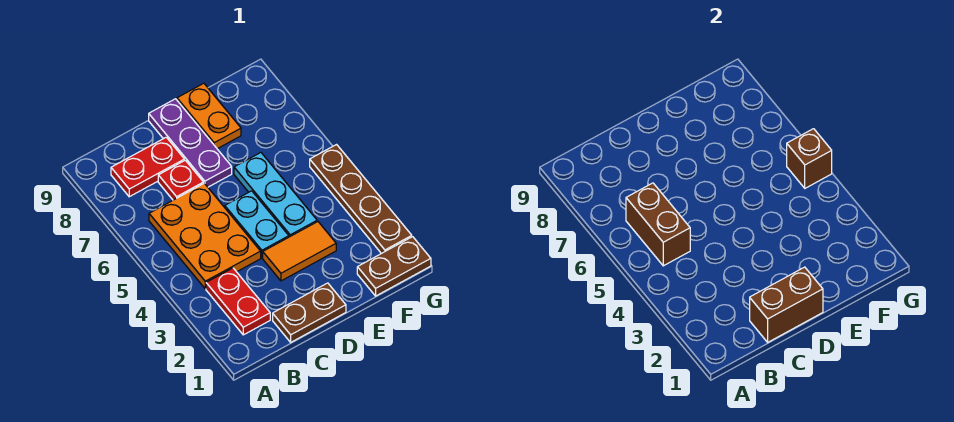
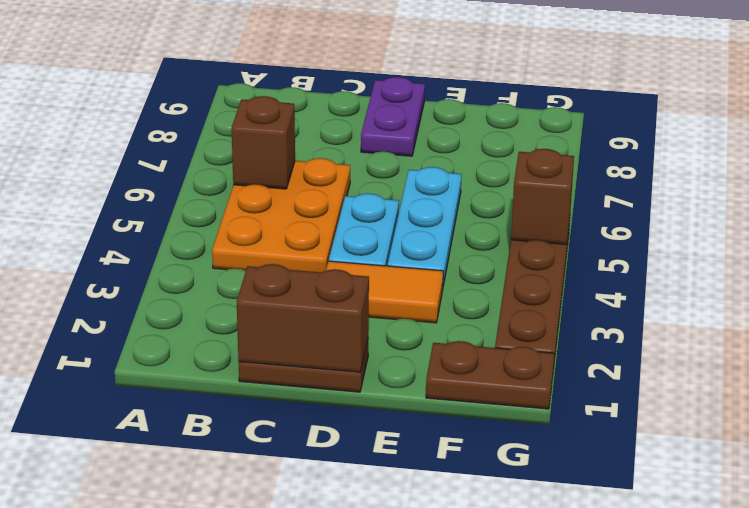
red 1x2 plate [206,268,270,335] -> none
brown 1x2 brick [626,183,690,266] -> brown 1x1 brick [232,96,295,189]
red 1x2 plate [111,137,184,197] -> none
red 1x1 plate [158,160,203,200] -> none
purple 1x3 plate [149,99,232,187] -> purple 1x2 plate [361,77,425,156]
orange 1x2 plate [177,83,241,149] -> none

